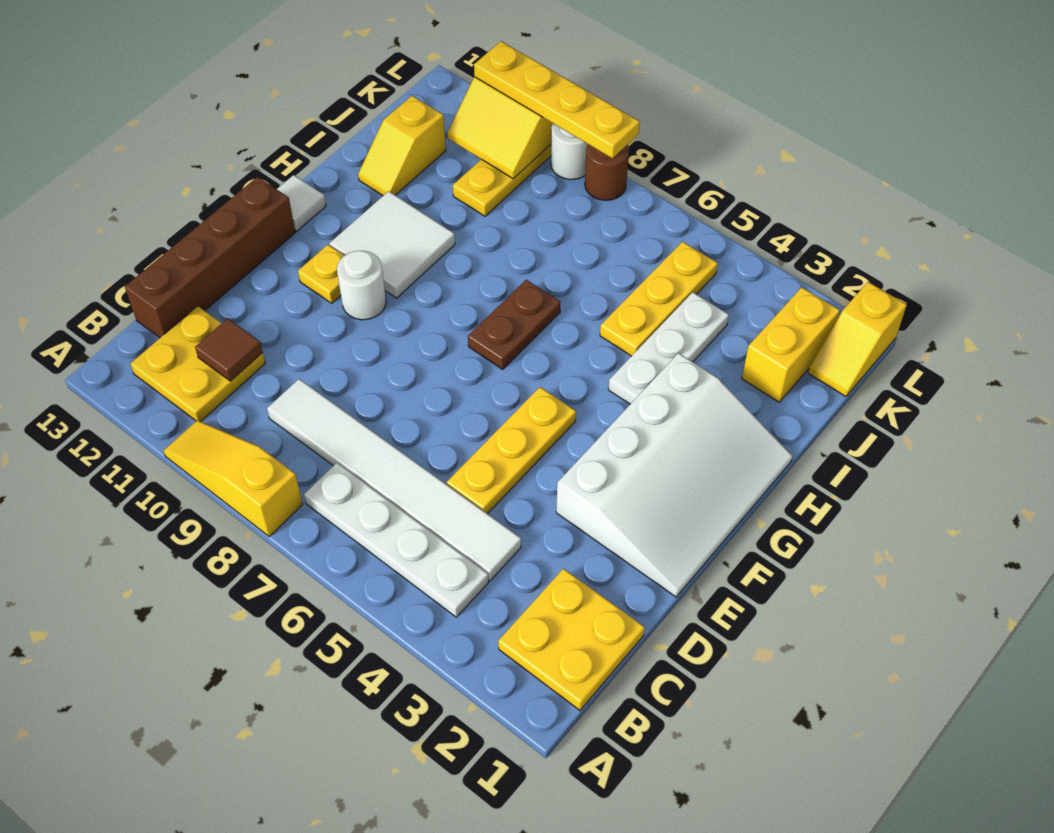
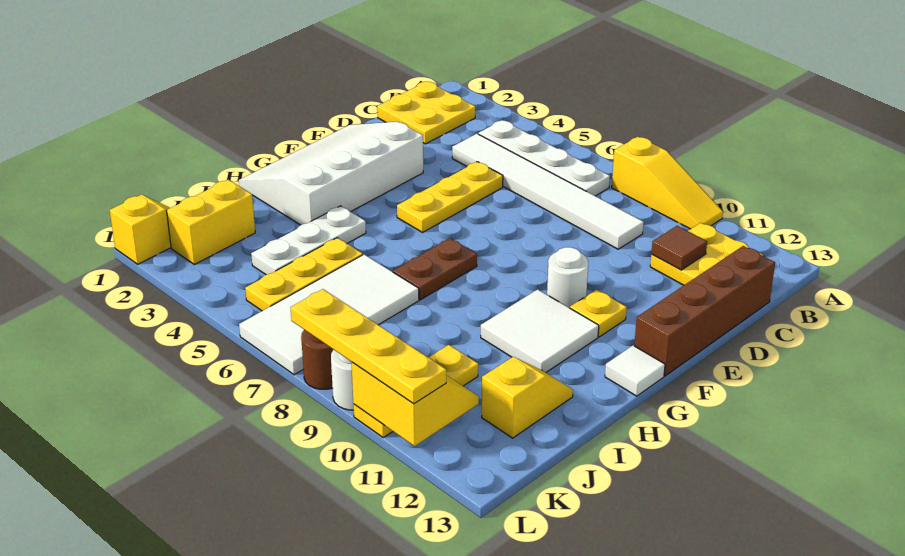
none -> white 2x4 tile [239,255,419,375]

